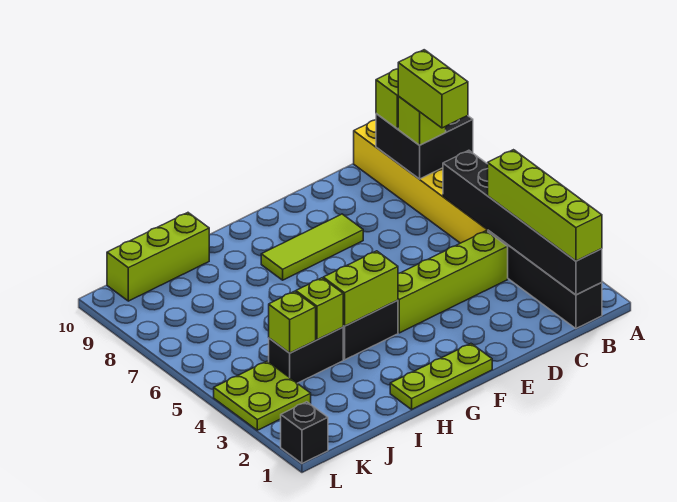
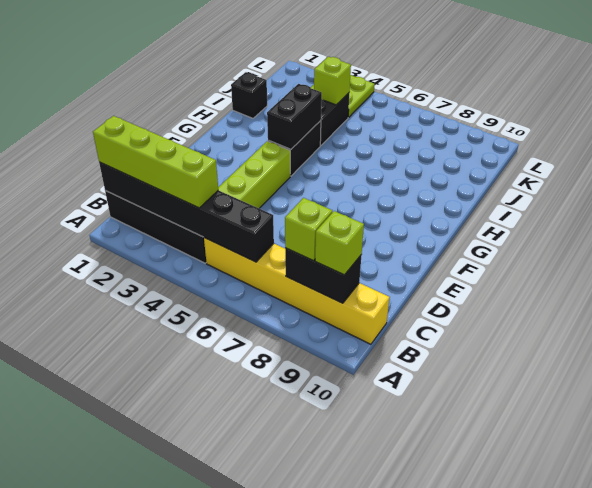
black 2x2 brick [376,114,473,179] -> black 1x2 brick [285,248,362,303]
lime 1x2 brick [398,50,468,128] -> none
lime 1x3 tile [261,214,363,280] -> none
lime 1x3 plate [390,344,492,409] -> none
lime 1x2 brick [323,251,398,326] -> black 1x2 brick [267,84,322,149]
lime 1x1 brick [296,278,343,340] -> none
lime 1x3 brick [107,213,209,301] -> none
black 1x1 brick [281,402,328,463] -> black 1x1 brick moved to [231,72,267,118]

